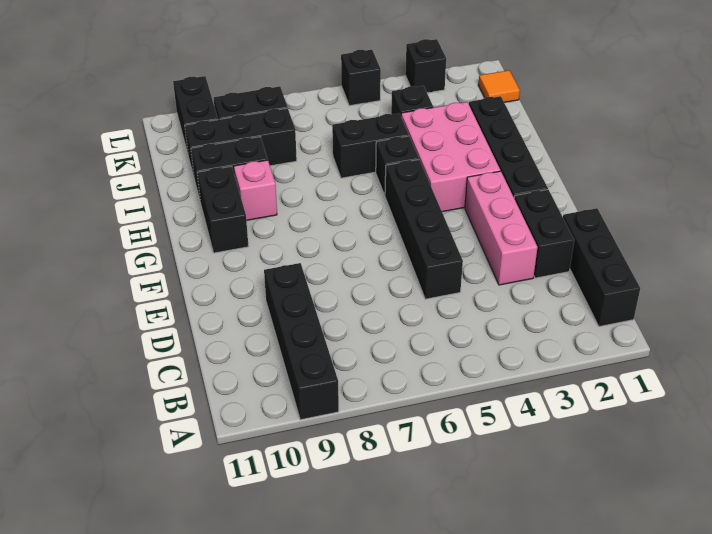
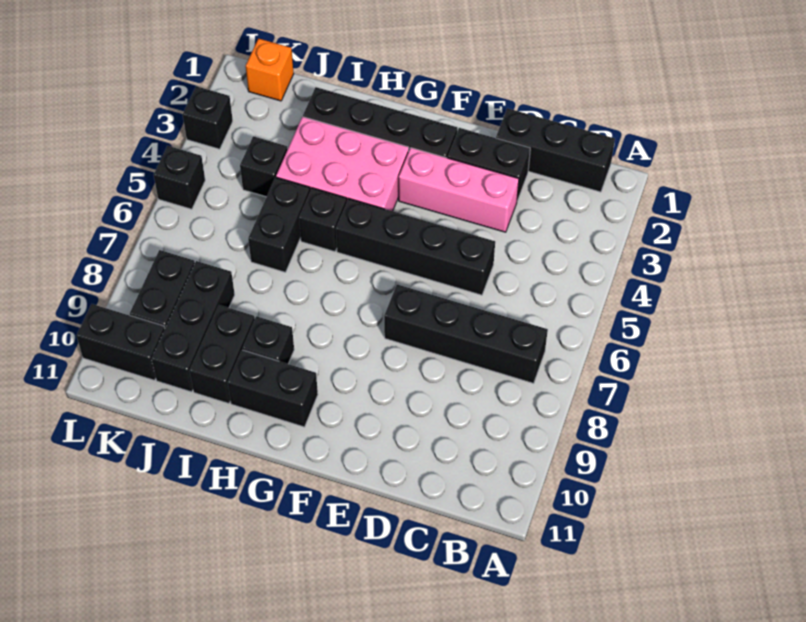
black 1x4 brick [264,263,339,420] -> black 1x4 brick moved to [384,284,548,383]
pink 1x1 brick [234,160,277,220] -> black 1x1 brick [242,316,294,364]
orange 1x1 tile [478,70,520,102] -> orange 1x1 brick [246,39,294,101]

